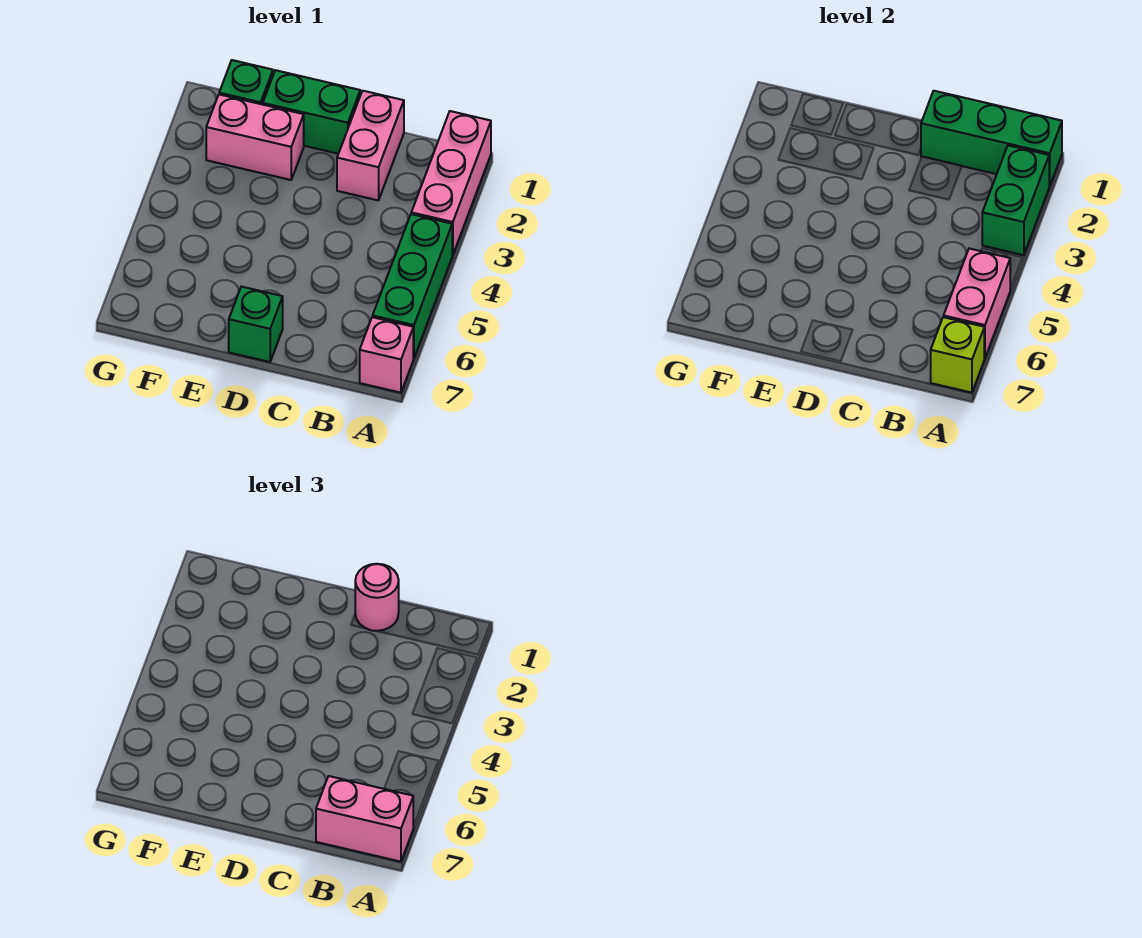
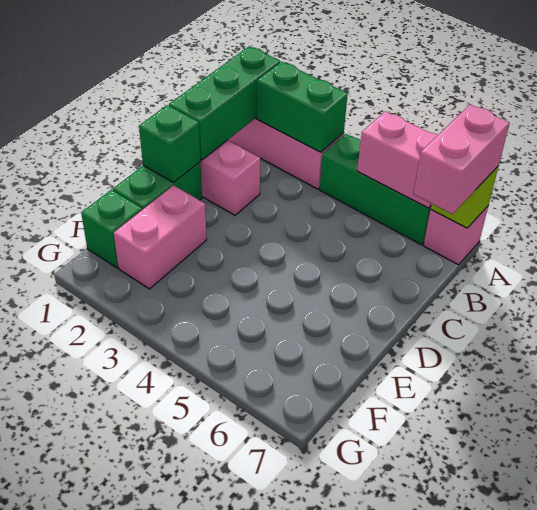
pink 1x1 round brick [355,564,399,631] -> none
green 1x1 brick [229,287,283,362] -> green 1x1 brick moved to [139,105,201,182]

